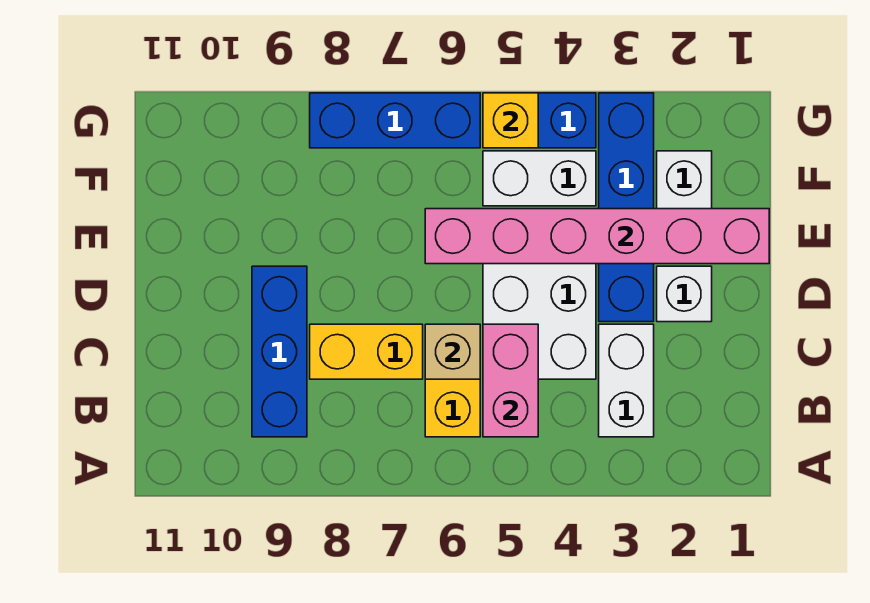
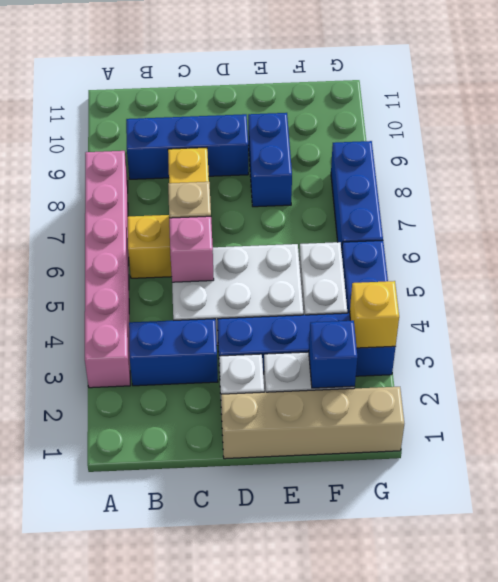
white 1x2 brick [599,324,654,437] -> blue 1x2 brick [129,319,218,386]
pink 1x2 brick [483,324,538,437] -> pink 1x1 brick [169,216,214,282]
none -> tan 1x4 brick [221,387,404,459]
pink 1x6 brick [425,209,769,264] -> pink 1x6 brick moved to [85,151,130,388]
none -> blue 1x2 brick [248,113,292,207]
none -> blue 1x1 brick [309,321,358,388]
yellow 1x1 brick [483,93,538,148] -> yellow 1x1 brick moved to [350,281,399,348]

